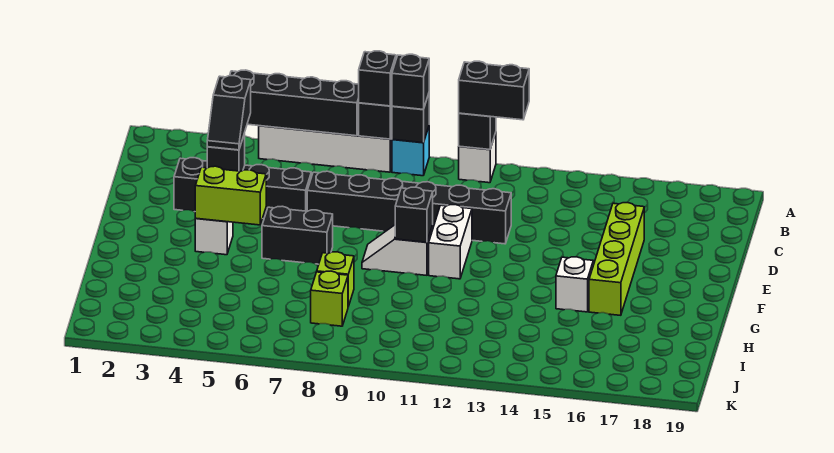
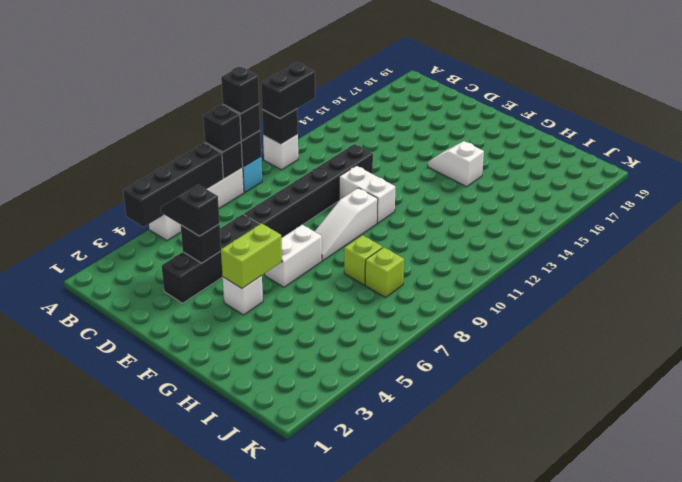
black 1x2 slope [207,76,251,150] -> black 1x2 slope turned to [161,185,220,236]
lime 1x4 brick [589,203,644,315] -> none
black 1x2 brick [262,206,333,264] -> white 1x2 brick [265,225,322,287]
white 1x2 slope [362,225,433,275] -> white 1x3 slope [315,188,378,261]
black 1x1 brick [395,187,433,242] -> black 1x1 brick moved to [221,67,259,114]

